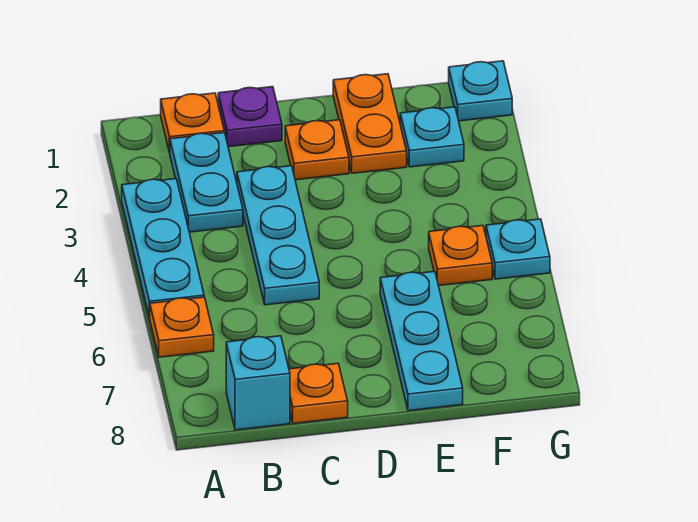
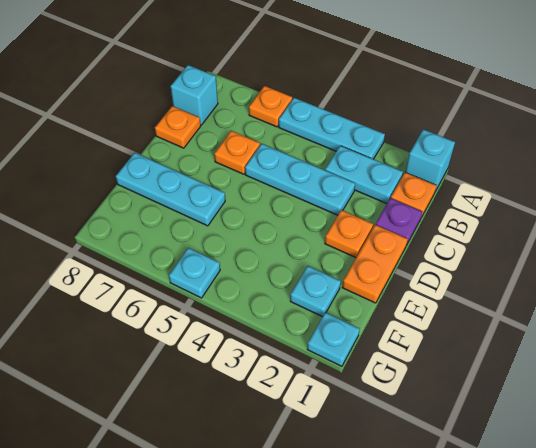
none -> cyan 1x1 brick [405,129,455,191]
orange 1x2 plate [333,74,407,173] -> orange 1x2 plate turned to [342,225,408,303]
orange 1x1 plate [429,226,492,286] -> orange 1x1 plate moved to [214,131,260,174]

